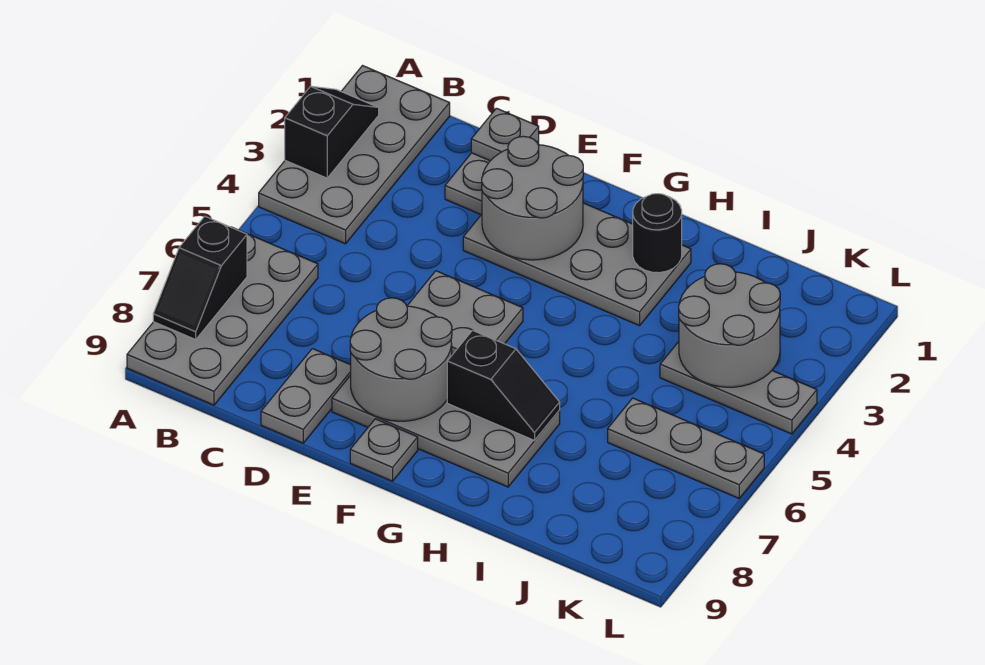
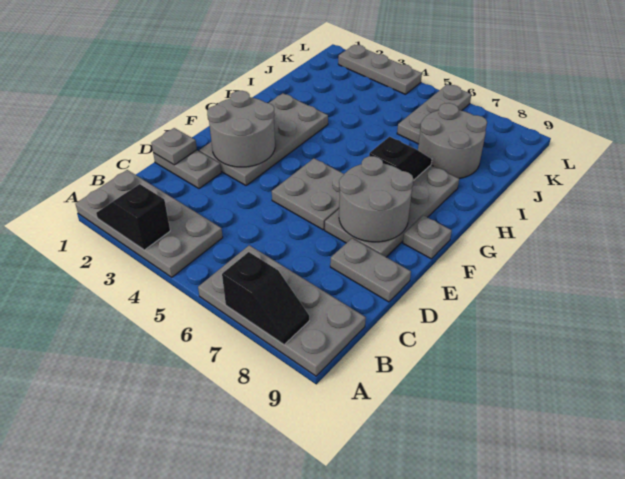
black 1x1 round brick [633,194,682,273] -> none
grey 2x2 round brick [679,264,780,387] -> grey 2x2 round brick moved to [418,103,487,179]
grey 1x3 plate [660,342,817,434] -> grey 1x3 plate turned to [338,45,422,94]

